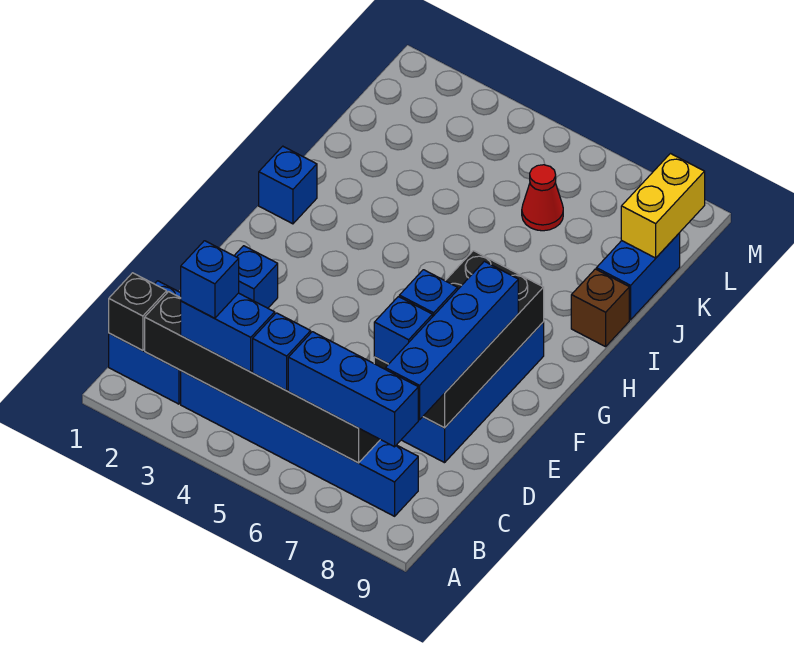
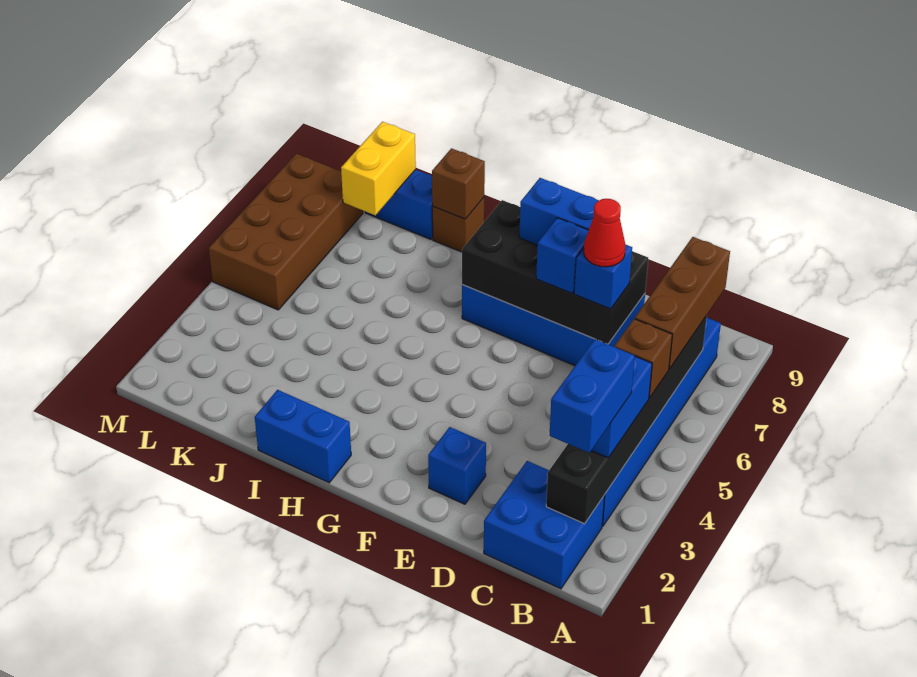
black 1x1 brick [109,273,167,351] -> none
blue 1x1 brick [181,241,239,318] -> blue 1x2 brick [550,339,635,453]
blue 1x1 brick [253,313,311,391] -> brown 1x1 brick [614,319,672,398]
blue 1x3 brick [288,332,418,447] -> brown 1x3 brick [635,237,730,369]
blue 1x4 brick [385,261,518,420] -> blue 1x2 brick [519,178,599,245]
blue 1x1 brick [259,146,317,224] -> blue 1x2 brick [255,390,351,483]
none -> brown 1x1 brick [432,148,485,219]
red 1x1 cone [522,165,563,231] -> red 1x1 cone moved to [584,199,625,267]
yellow 1x2 brick [621,154,705,258] -> yellow 1x2 brick turned to [341,122,416,215]
none -> brown 2x4 brick [209,154,363,310]

